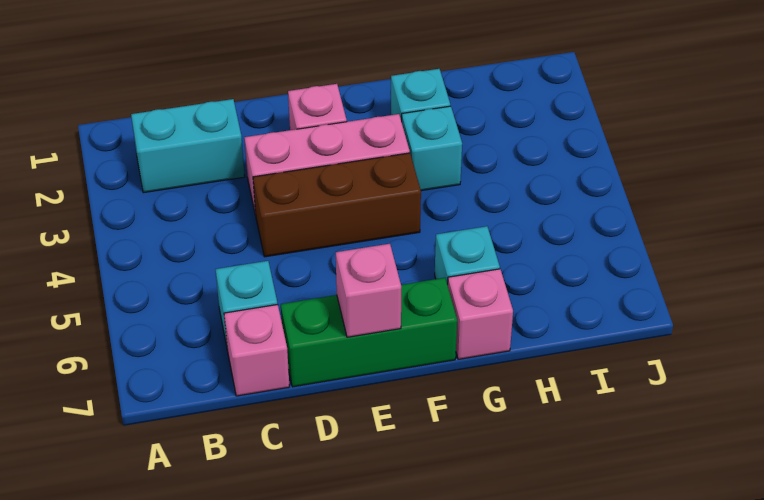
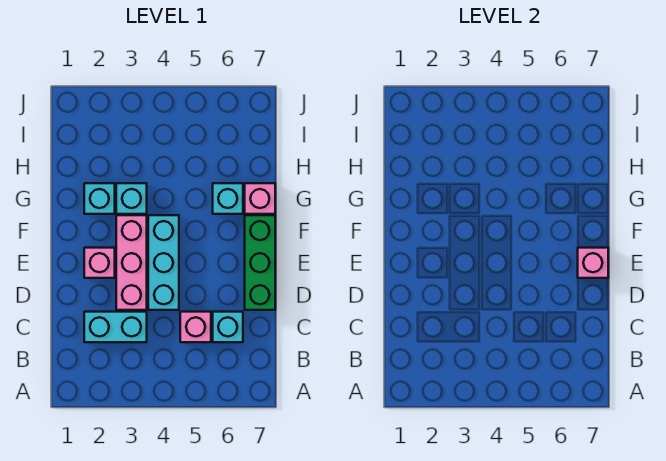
cyan 1x2 brick [131,99,245,193] -> cyan 1x2 brick turned to [84,312,147,342]
pink 1x1 brick [224,305,289,396] -> pink 1x1 brick moved to [180,312,211,342]
brown 1x3 brick [253,153,421,257] -> cyan 1x3 brick [148,215,179,310]

